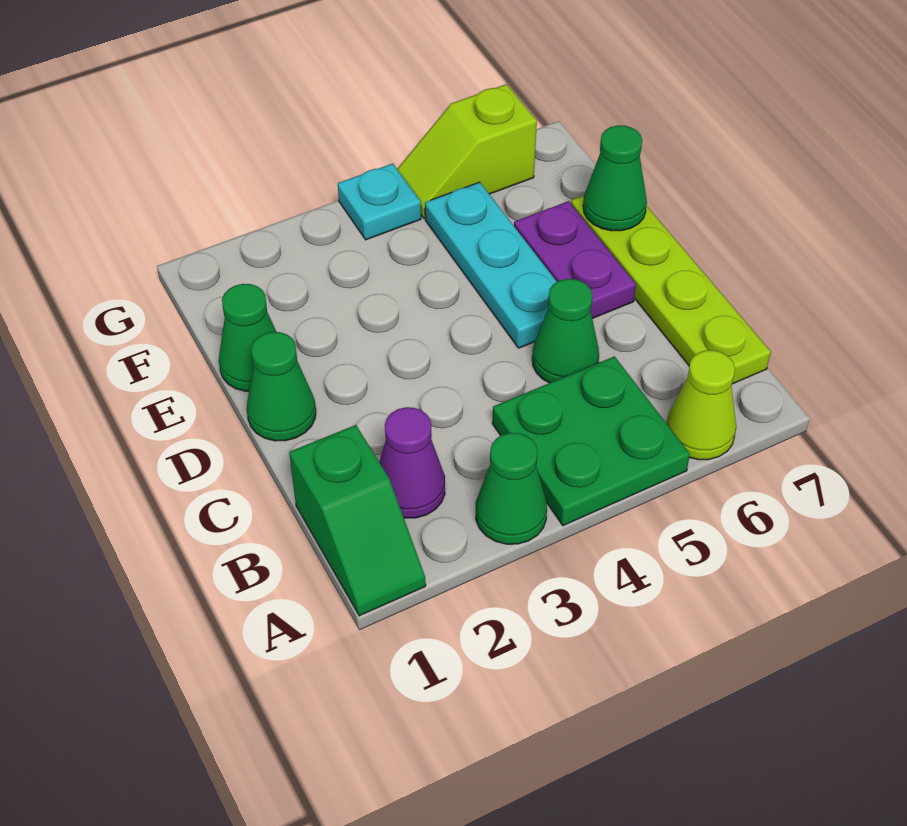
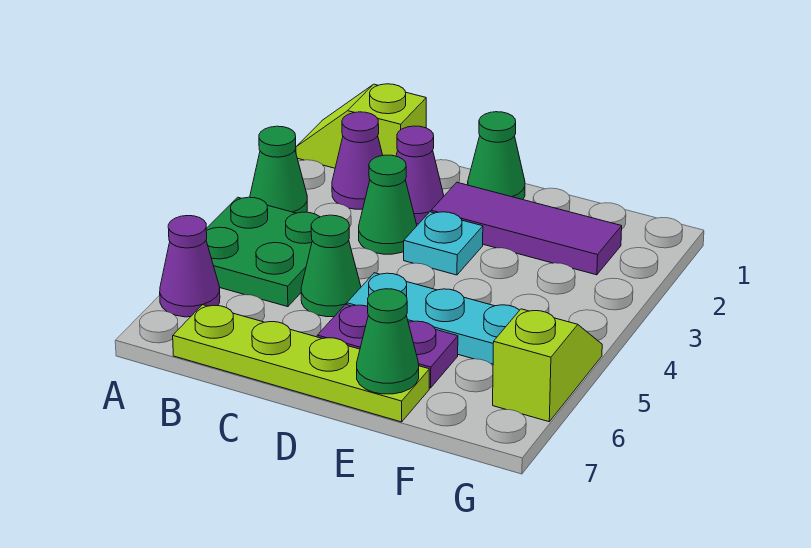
green 1x2 slope [289,425,426,616] -> lime 1x2 slope [296,84,426,168]
lime 1x1 cone [667,350,736,460] -> purple 1x1 cone [160,216,220,317]
none -> purple 1x1 cone [396,126,444,224]
none -> purple 1x3 tile [431,182,622,275]
green 1x1 cone [219,284,276,391] -> green 1x1 cone moved to [359,155,417,254]
cyan 1x1 plate [338,164,421,240] -> cyan 1x1 plate moved to [404,212,483,275]

